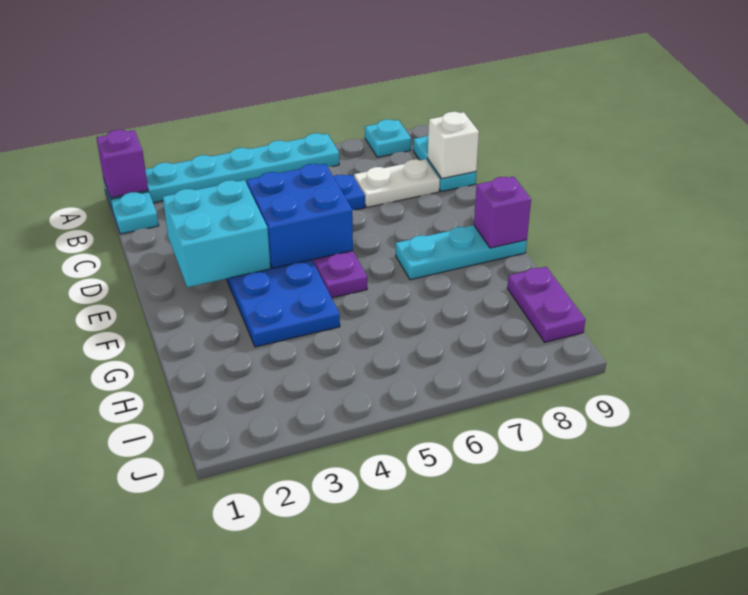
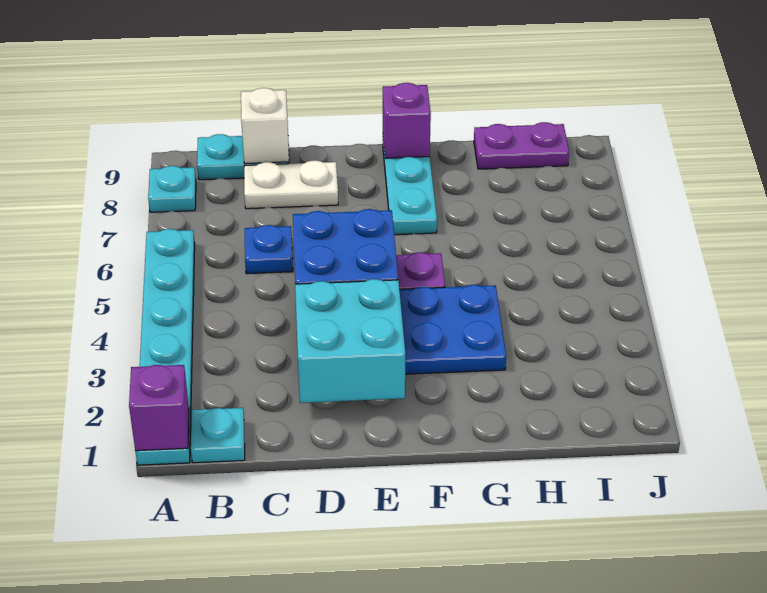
white 1x2 plate [354,159,440,207] -> white 1x2 plate turned to [244,160,338,209]

